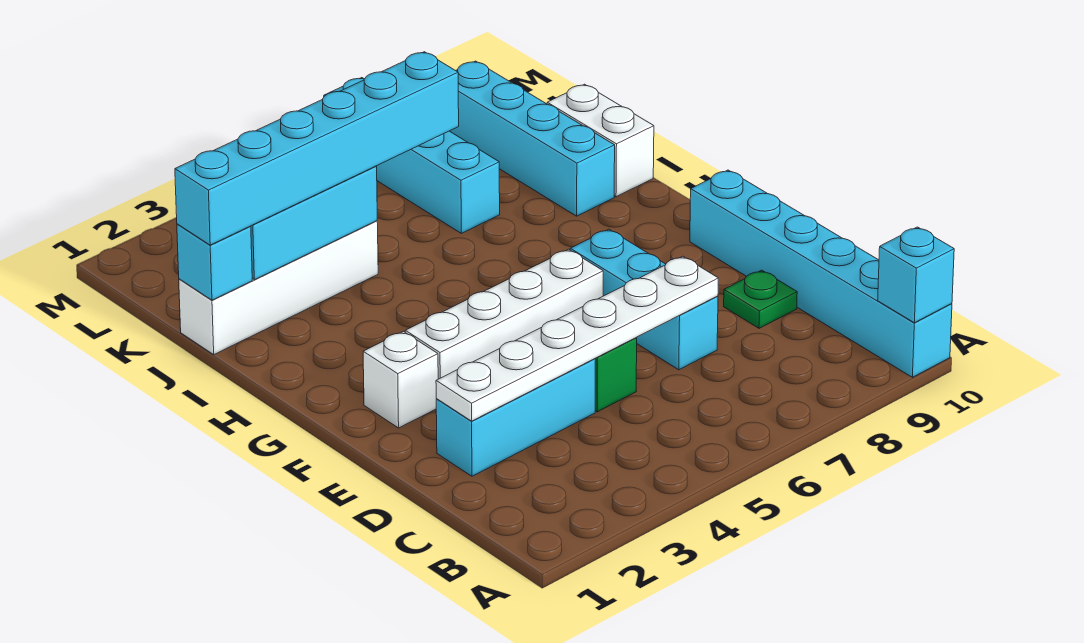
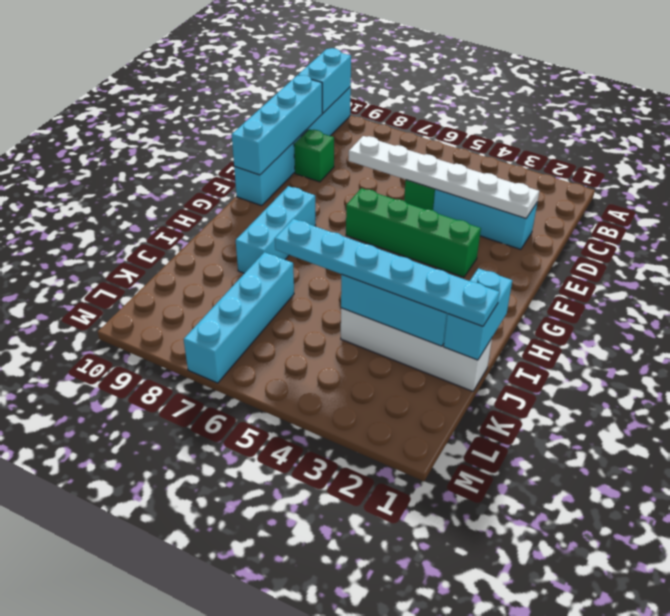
cyan 1x1 brick [878,227,954,323] -> cyan 1x2 brick [298,48,351,113]
cyan 1x3 brick [570,229,718,370] -> cyan 1x3 brick moved to [236,186,316,273]
green 1x1 plate [724,270,797,328] -> green 1x1 brick [294,129,334,182]
white 1x1 brick [363,331,438,428] -> none
white 1x4 brick [405,249,603,379] -> green 1x4 brick [346,188,481,277]
cyan 1x4 brick [450,61,615,216] -> cyan 1x4 brick moved to [232,75,322,175]
white 1x2 brick [547,84,654,197] -> none
cyan 1x1 brick [177,224,252,300] -> cyan 1x2 brick [444,268,512,360]
cyan 1x6 brick [175,52,459,245] -> cyan 1x6 plate [275,219,500,326]

